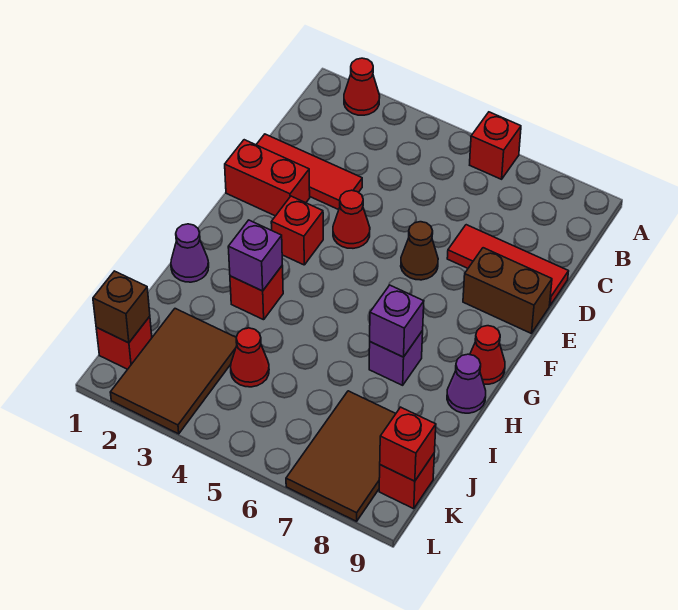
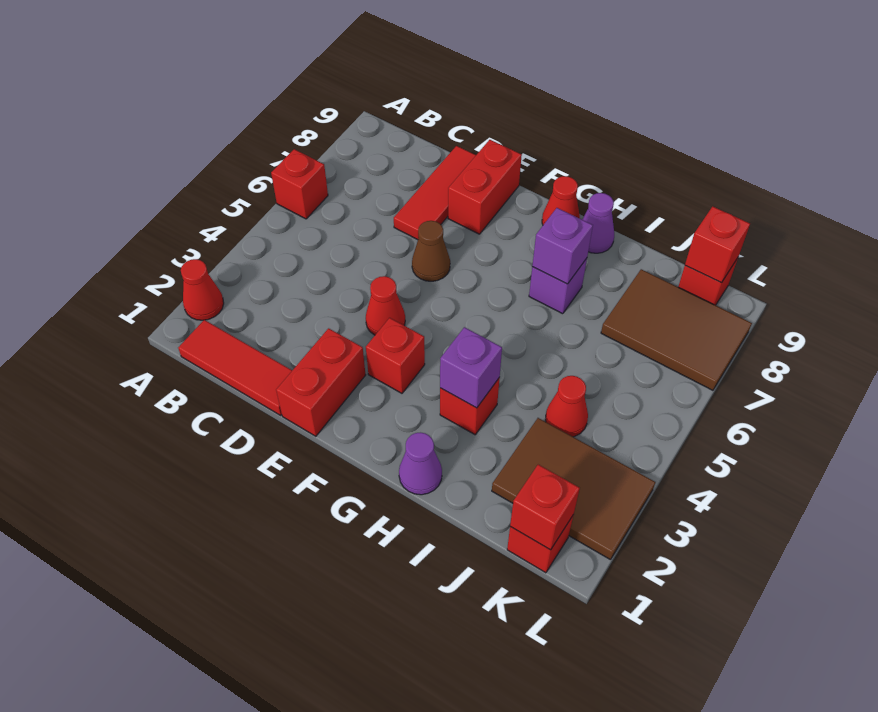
red 1x3 tile [256,134,362,210] -> red 1x3 tile turned to [178,320,292,415]
brown 1x2 brick [463,248,552,334] -> red 1x2 brick [448,140,522,234]
brown 1x1 brick [93,271,150,343] -> red 1x1 brick [510,465,580,550]

